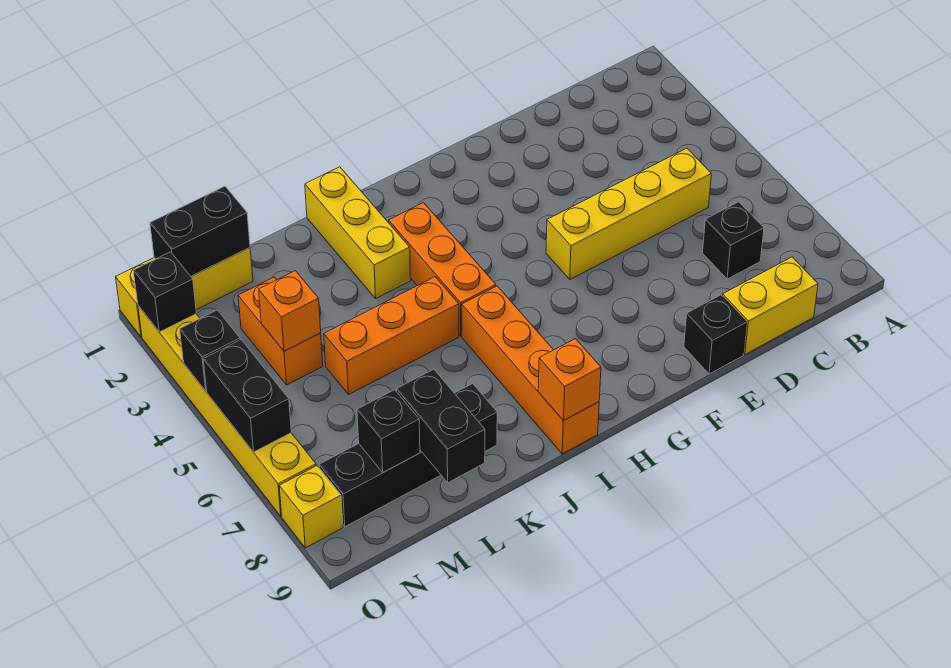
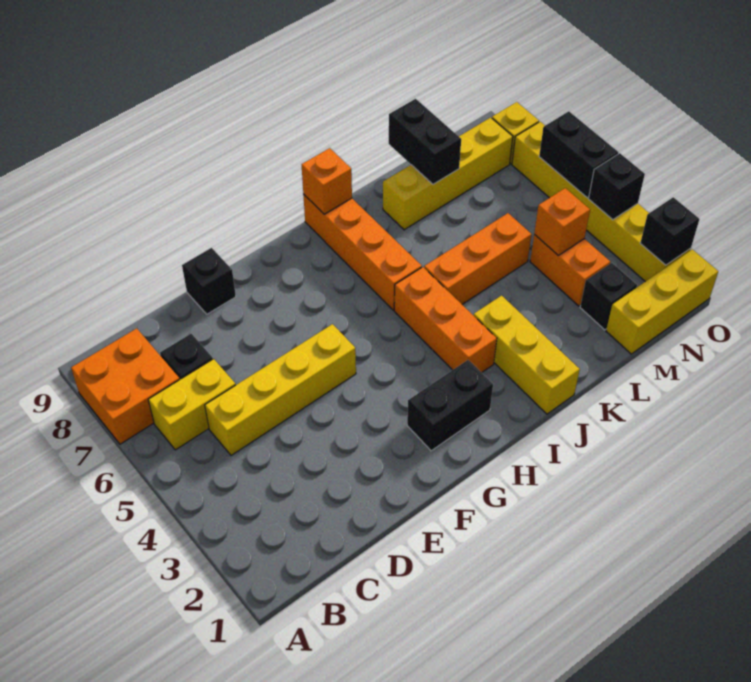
none -> orange 2x2 brick [71,328,180,444]
yellow 1x2 brick [723,257,818,354] -> yellow 1x2 brick moved to [148,359,236,450]
black 1x4 brick [319,383,497,527] -> yellow 1x4 brick [383,117,513,230]
black 1x2 brick [150,186,250,276] -> black 1x2 brick moved to [407,360,493,451]
black 1x1 brick [357,390,420,472] -> black 1x1 brick moved to [580,263,637,330]

